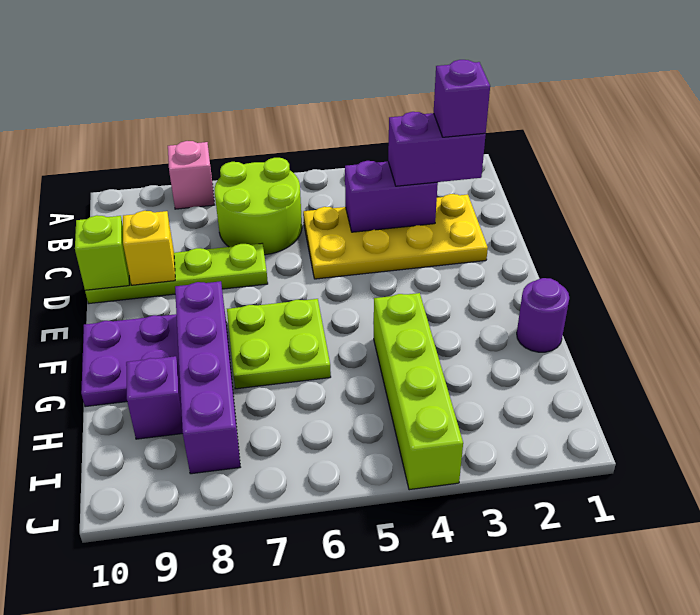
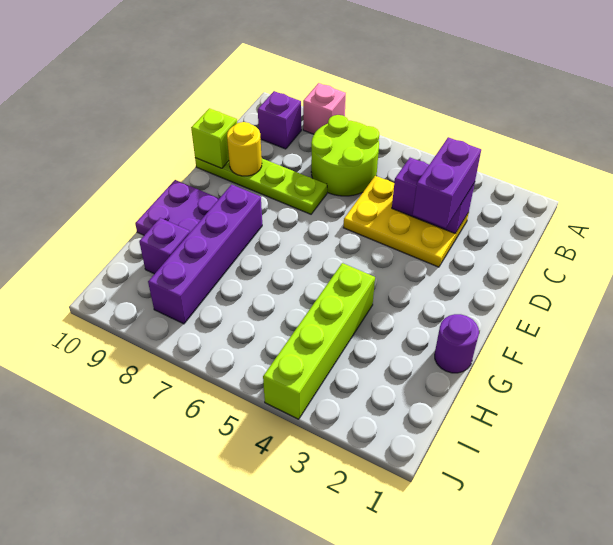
yellow 2x4 plate [303,194,488,279] -> yellow 2x3 plate [343,176,469,267]
purple 1x2 brick [388,112,486,186] -> purple 1x2 brick turned to [413,137,481,228]
purple 1x1 brick [434,60,490,137] -> purple 1x1 brick moved to [258,91,301,149]
yellow 1x1 brick [123,211,175,285] -> yellow 1x1 round brick [227,122,262,176]
lime 2x2 plate [227,299,331,389] -> none

